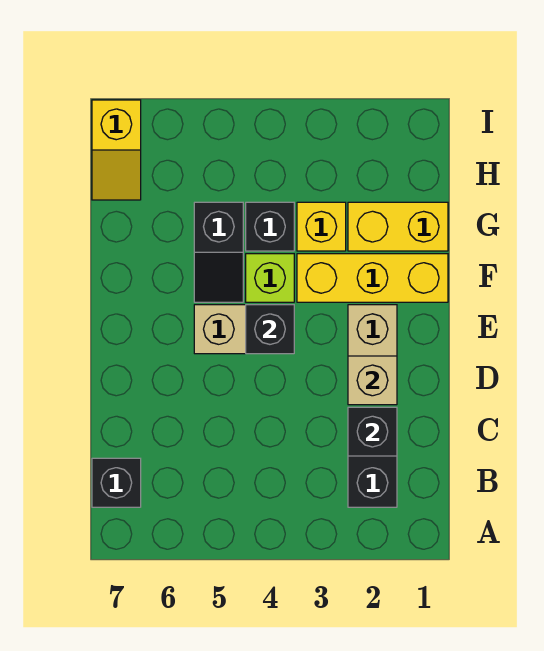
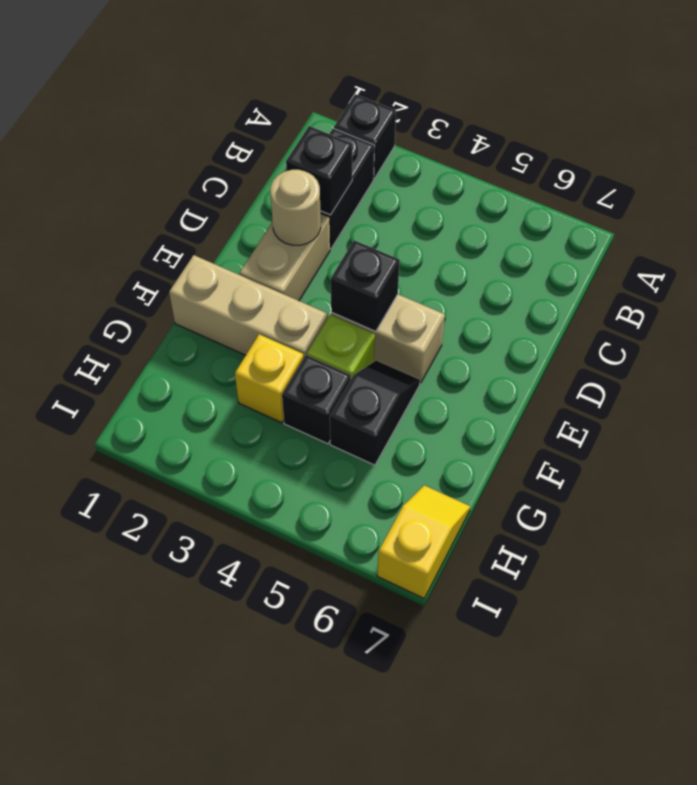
black 1x1 brick [92,458,141,507] -> black 1x1 brick moved to [334,94,396,178]
tan 1x1 brick [348,356,397,405] -> tan 1x1 round brick [270,170,321,245]
yellow 1x3 brick [297,254,448,302] -> tan 1x3 brick [169,255,328,357]
yellow 1x2 brick [348,202,448,251] -> none

